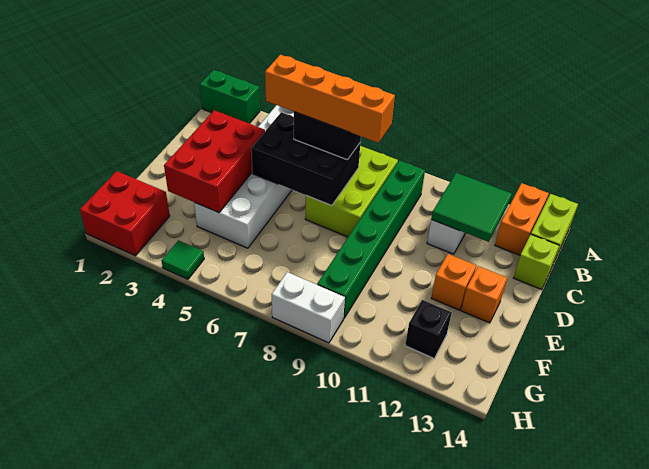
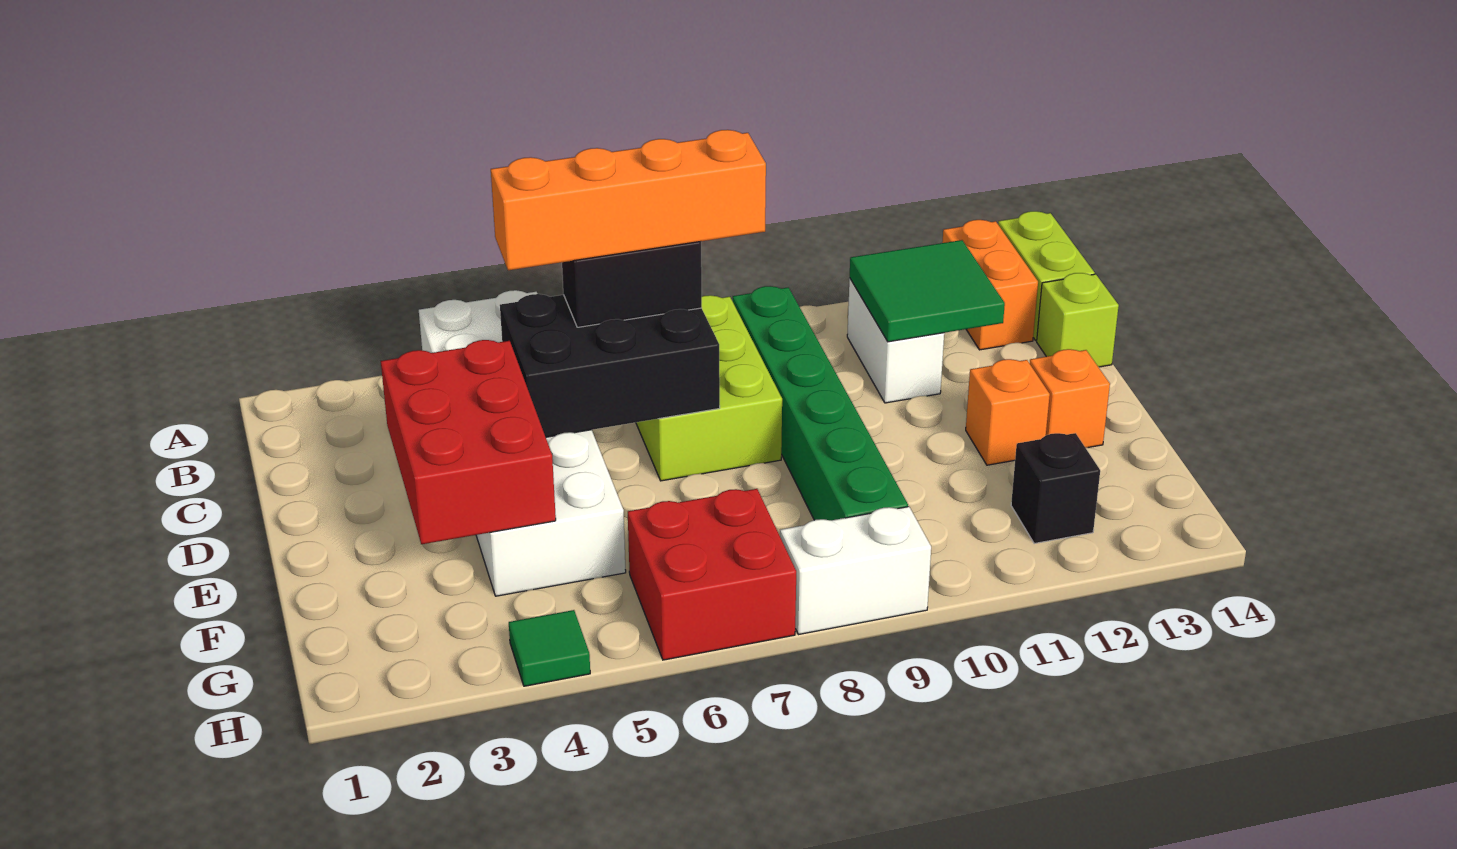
green 1x2 brick [200,70,260,123] -> none
red 2x2 brick [80,171,170,256] -> red 2x2 brick moved to [628,489,796,660]

